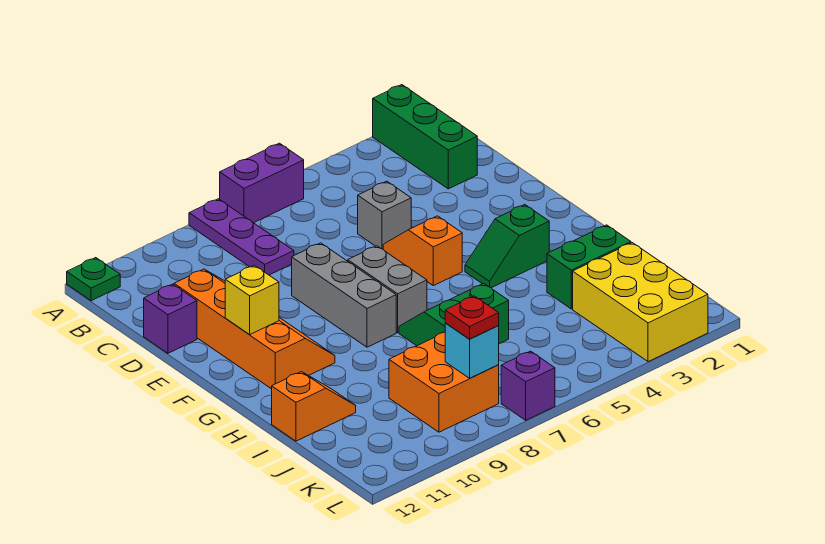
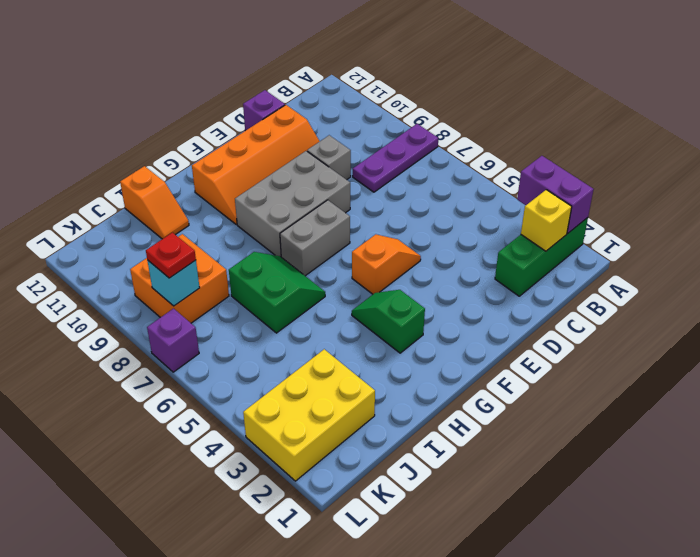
purple 1x2 brick [220,143,304,223] -> purple 1x2 brick moved to [517,156,594,233]
green 1x1 plate [67,258,120,301] -> none
grey 1x1 brick [358,181,411,249] -> grey 1x1 brick moved to [307,135,351,180]
grey 1x3 brick [292,243,396,347] -> grey 2x3 brick [235,151,350,257]
yellow 1x1 brick [225,265,279,335] -> yellow 1x1 brick moved to [521,190,572,251]
green 1x2 brick [547,225,631,309] -> none

